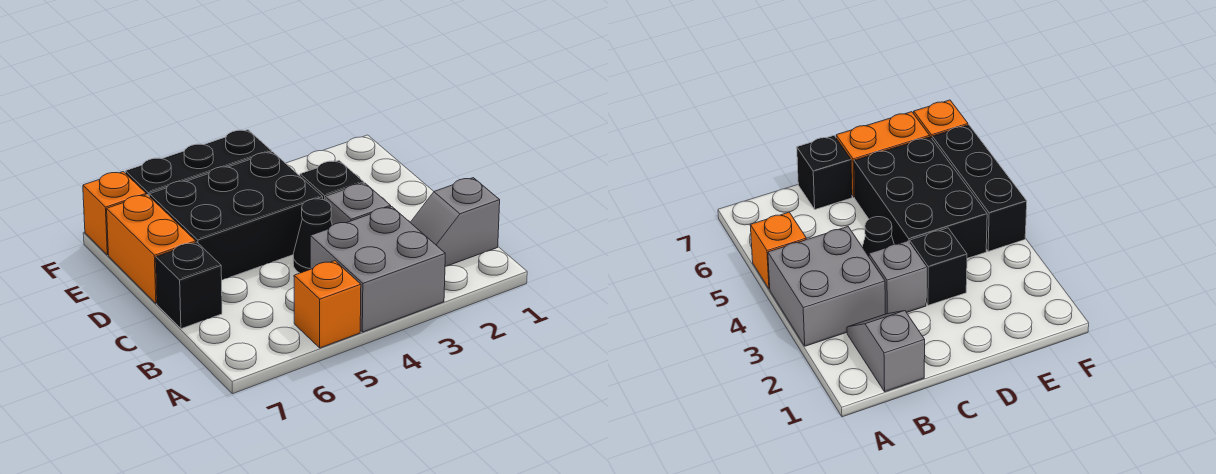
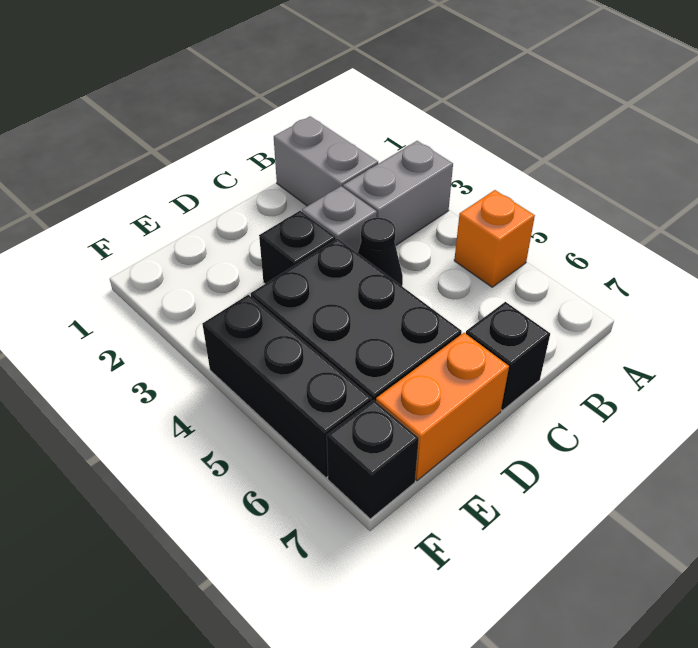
grey 2x2 brick [310,207,445,332] -> grey 1x2 brick [343,141,453,246]
grey 1x2 slope [410,178,500,267] -> grey 1x2 brick [274,116,378,206]
orange 1x1 brick [83,172,146,255] -> black 1x1 brick [327,400,419,519]

